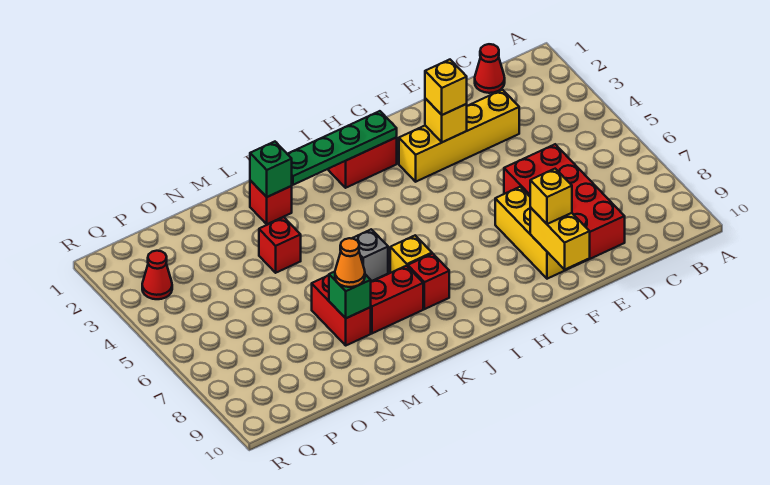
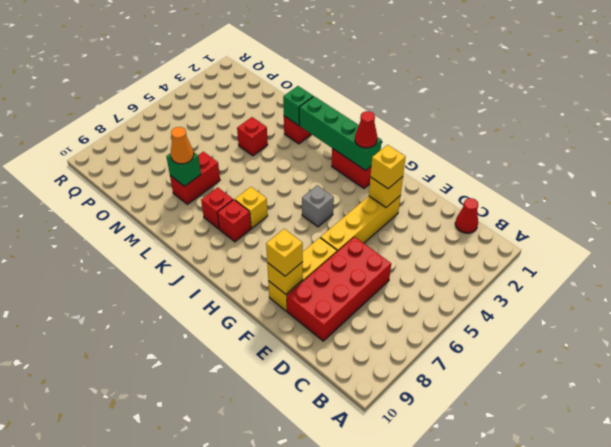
yellow 1x4 brick [399,90,519,182] -> yellow 1x4 brick turned to [320,195,401,251]
yellow 1x2 brick [530,207,590,269] -> yellow 1x1 brick [267,262,303,294]
green 1x4 plate [288,111,397,185] -> green 1x4 brick [299,96,382,171]
grey 1x1 brick [352,229,388,281] -> grey 1x1 brick moved to [302,185,334,227]
red 1x2 brick [371,266,423,333] -> red 1x1 brick [201,187,233,229]
red 1x1 cone [142,251,172,299] -> red 1x1 cone moved to [355,111,377,148]

